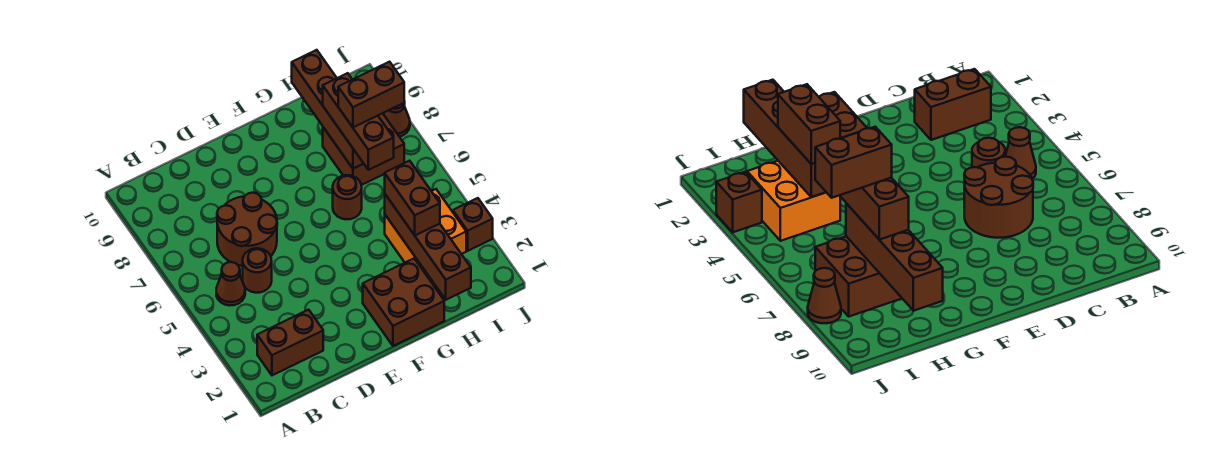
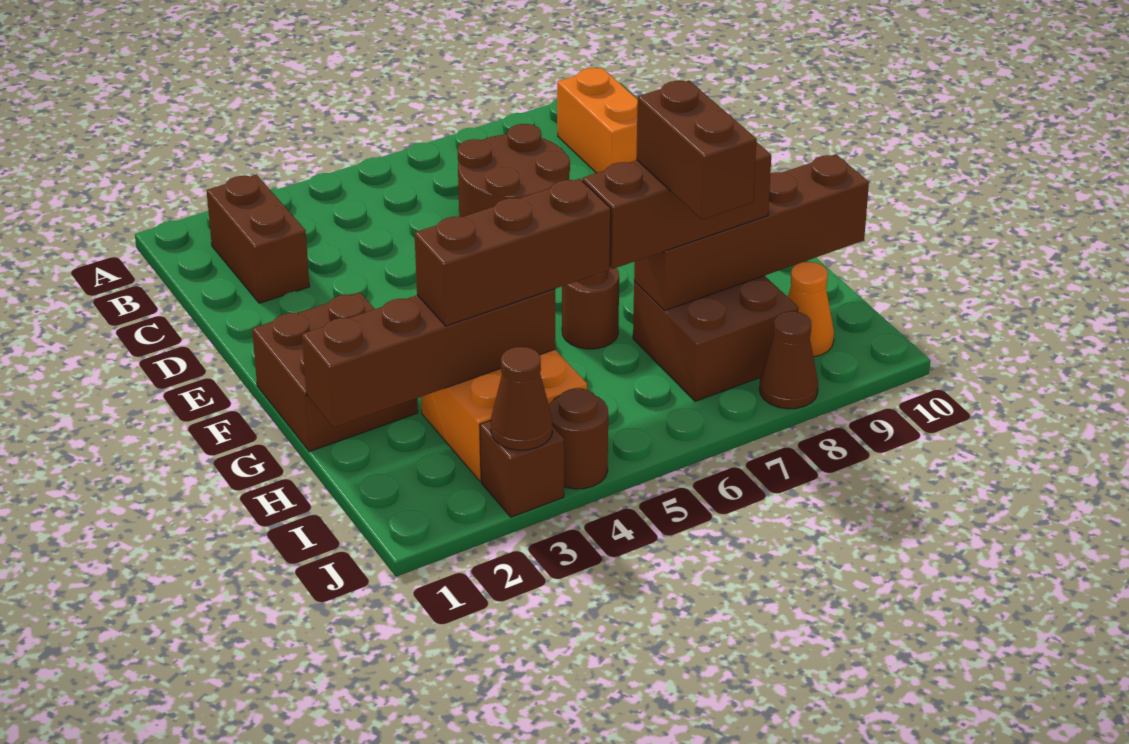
brown 1x1 cone [216,262,245,306] -> brown 1x1 cone moved to [491,347,553,450]
none -> orange 1x2 brick [557,68,638,173]
brown 1x1 round brick [243,248,272,293] -> brown 1x1 round brick moved to [549,388,608,489]
brown 1x2 brick [385,161,440,235] -> brown 1x3 brick [414,179,611,326]
none -> orange 1x1 cone [788,262,834,357]

